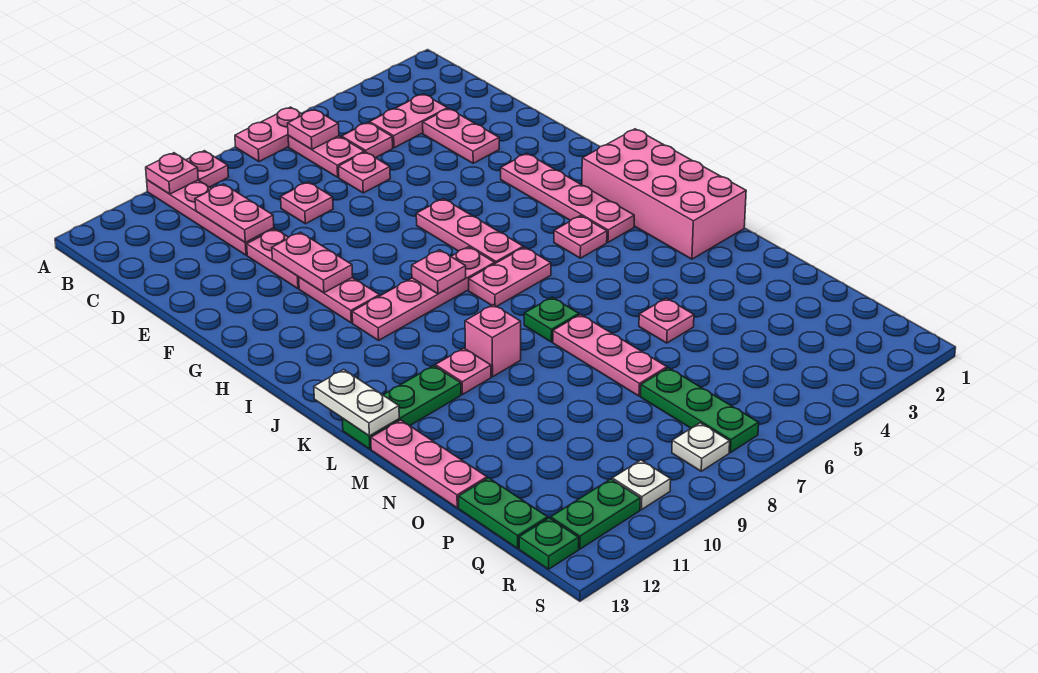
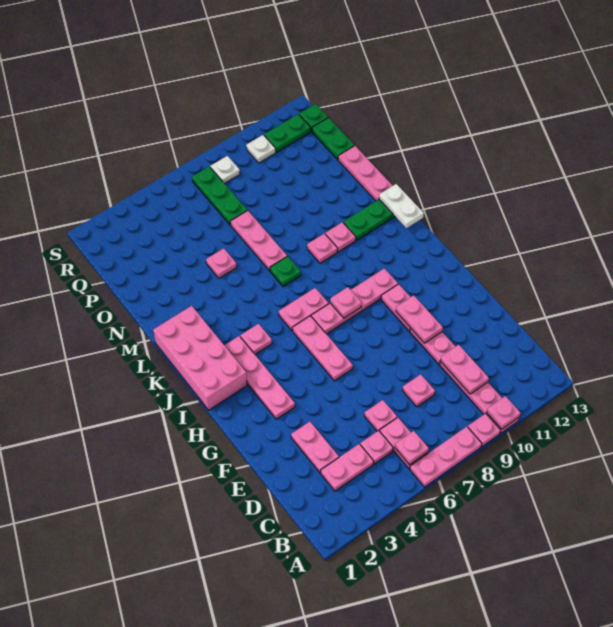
pink 1x2 plate [235,107,302,162] -> pink 1x3 plate [410,427,482,487]
pink 1x1 brick [465,305,521,377] -> pink 1x1 plate [307,234,338,263]

